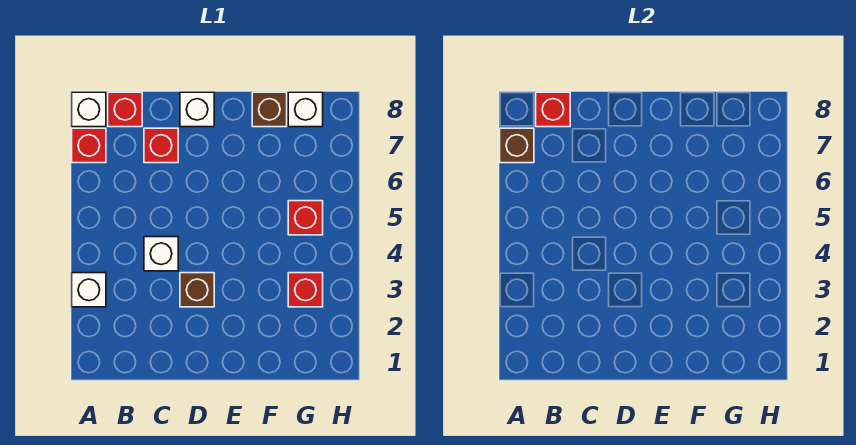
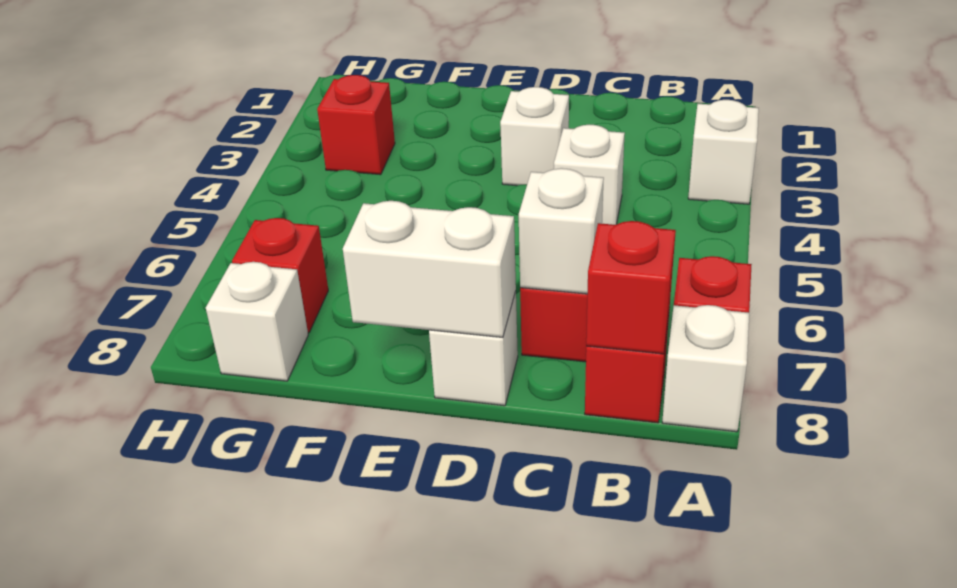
brown 1x1 brick [500,128,534,163] -> none
none -> white 1x1 brick [519,168,604,294]
brown 1x1 brick [180,273,214,307] -> white 1x1 brick [500,87,569,186]
none -> white 1x2 brick [343,201,516,337]
brown 1x1 brick [252,92,287,127] -> none
red 1x1 brick [288,201,323,235] -> red 1x1 brick moved to [232,218,328,333]

